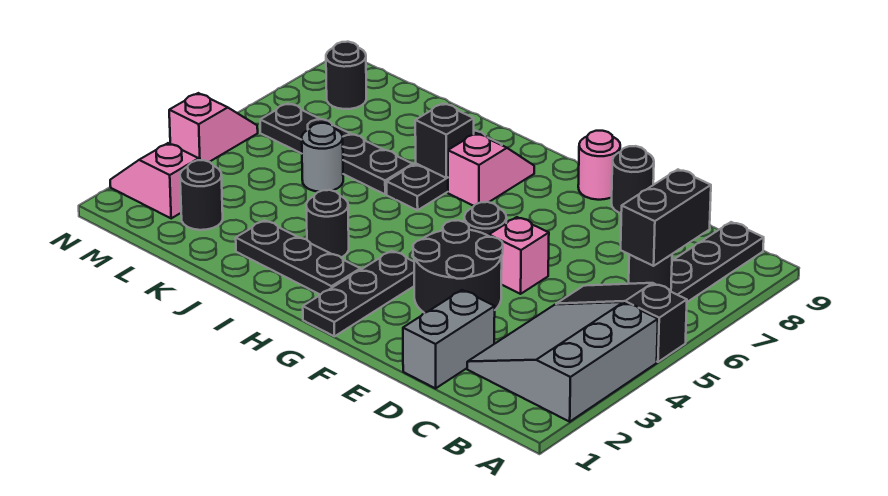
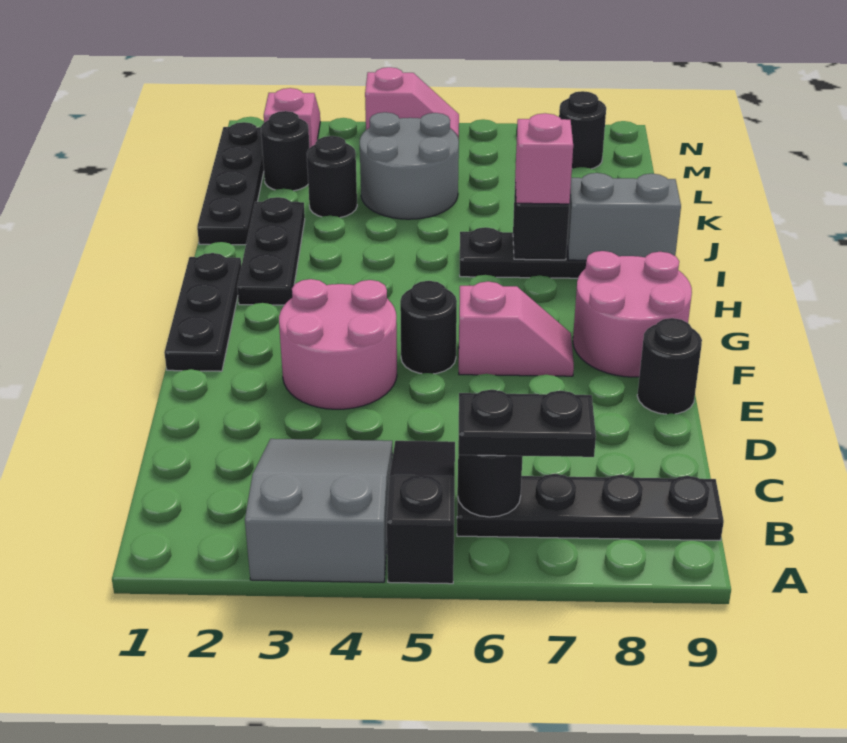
grey 3x3 slope [467,302,658,422] -> grey 2x3 slope [245,439,392,582]
black 1x2 brick [621,170,711,266] -> black 1x2 plate [458,390,596,457]
grey 1x2 brick [403,290,495,388] -> grey 1x2 brick moved to [567,173,681,260]
black 2x2 round brick [413,220,503,313] -> pink 2x2 round brick [279,279,397,409]
pink 1x1 brick [489,217,549,294] -> pink 1x1 brick moved to [515,113,573,204]
pink 1x1 round brick [578,131,620,200] -> pink 2x2 round brick [573,251,692,377]
black 1x3 plate [303,251,414,336] -> black 1x3 plate turned to [164,253,241,371]
pink 1x2 slope [448,133,534,206] -> pink 1x2 slope moved to [459,281,574,376]
black 1x1 round brick [306,190,349,257] -> black 1x1 round brick moved to [307,136,357,218]
black 1x4 plate [260,103,413,194] -> black 1x4 plate moved to [197,122,264,245]
grey 1x1 round brick [302,123,343,192] -> grey 2x2 round brick [360,112,459,219]

